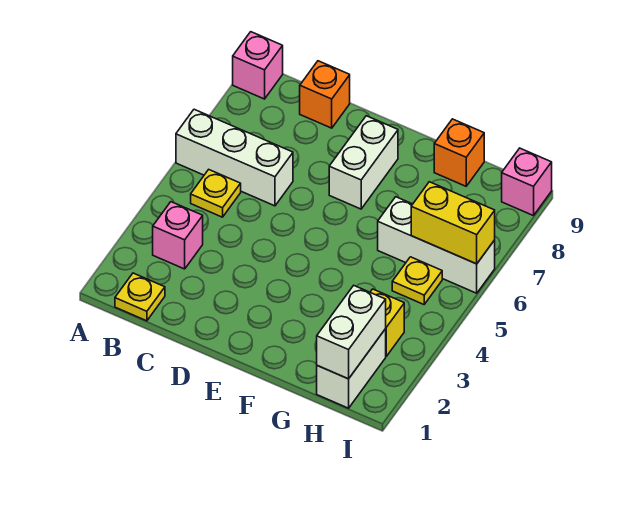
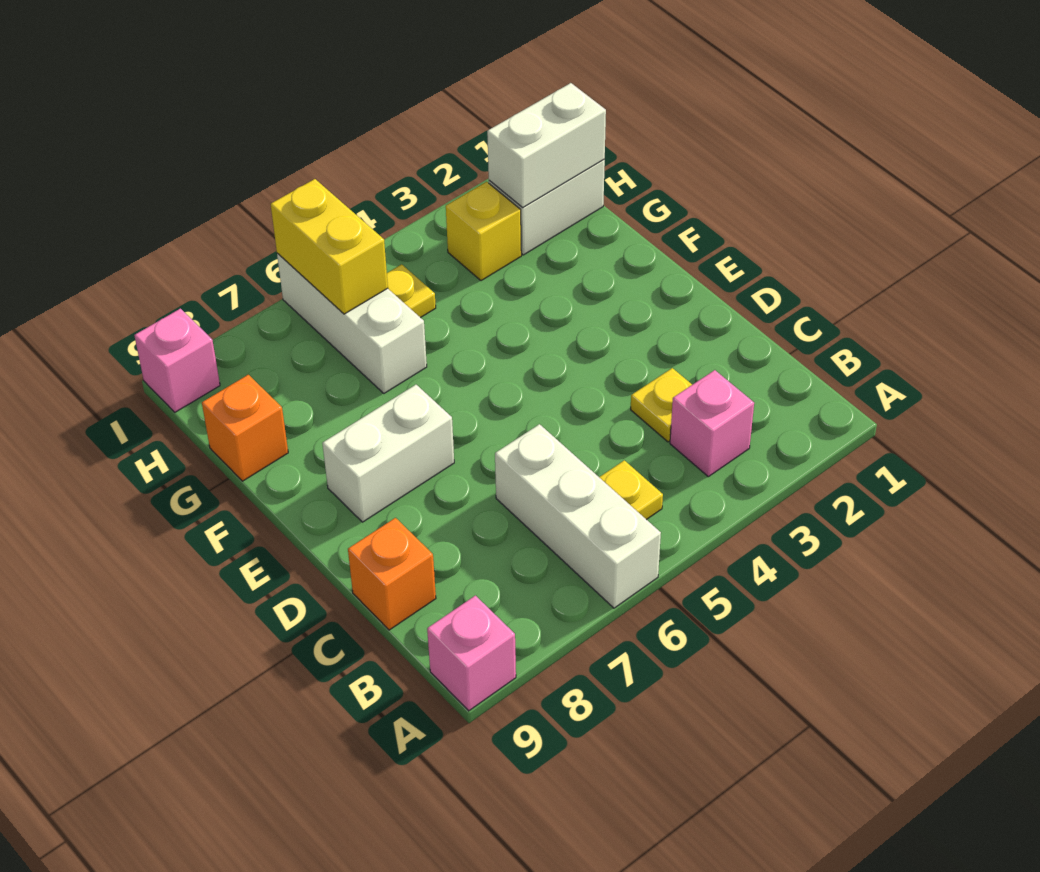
yellow 1x1 plate [115,273,165,321] -> yellow 1x1 plate moved to [631,368,692,442]

